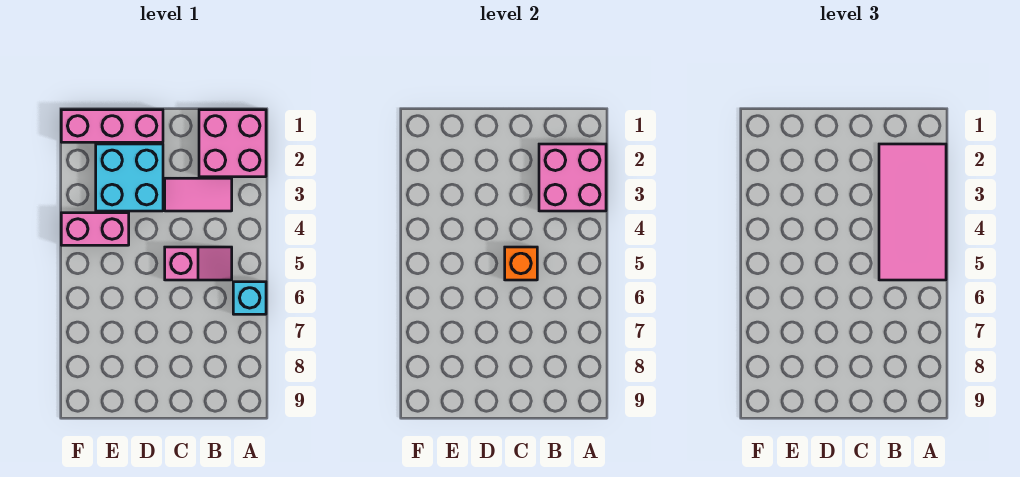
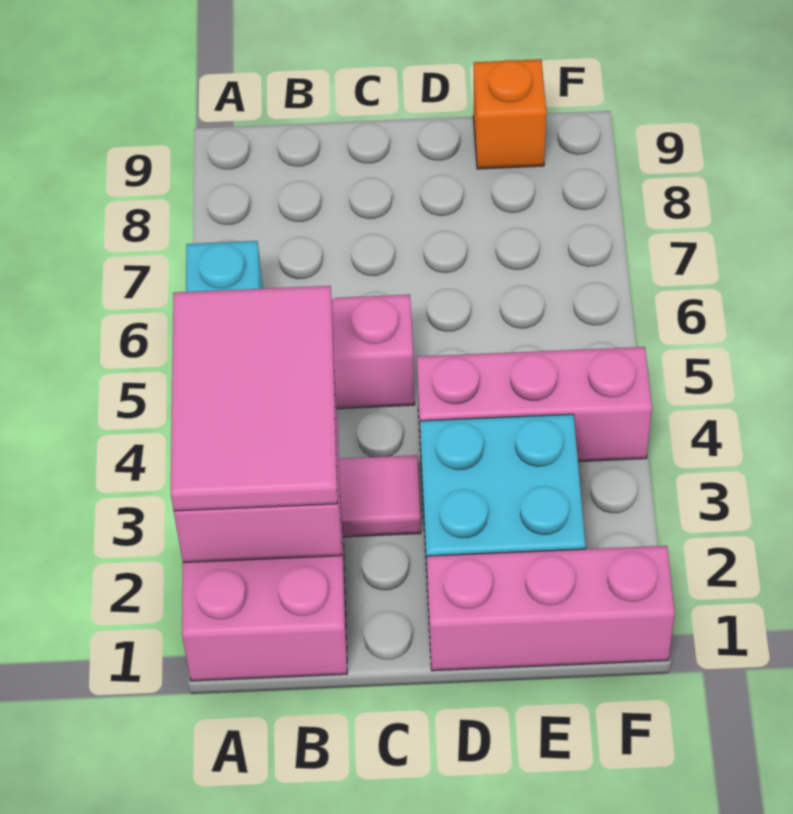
pink 2x4 tile [879,144,946,280] -> pink 2x3 tile [171,286,338,511]
orange 1x1 brick [505,247,537,280] -> orange 1x1 brick moved to [473,59,546,169]
pink 1x2 brick [61,213,129,245] -> pink 1x3 brick [417,347,652,462]

